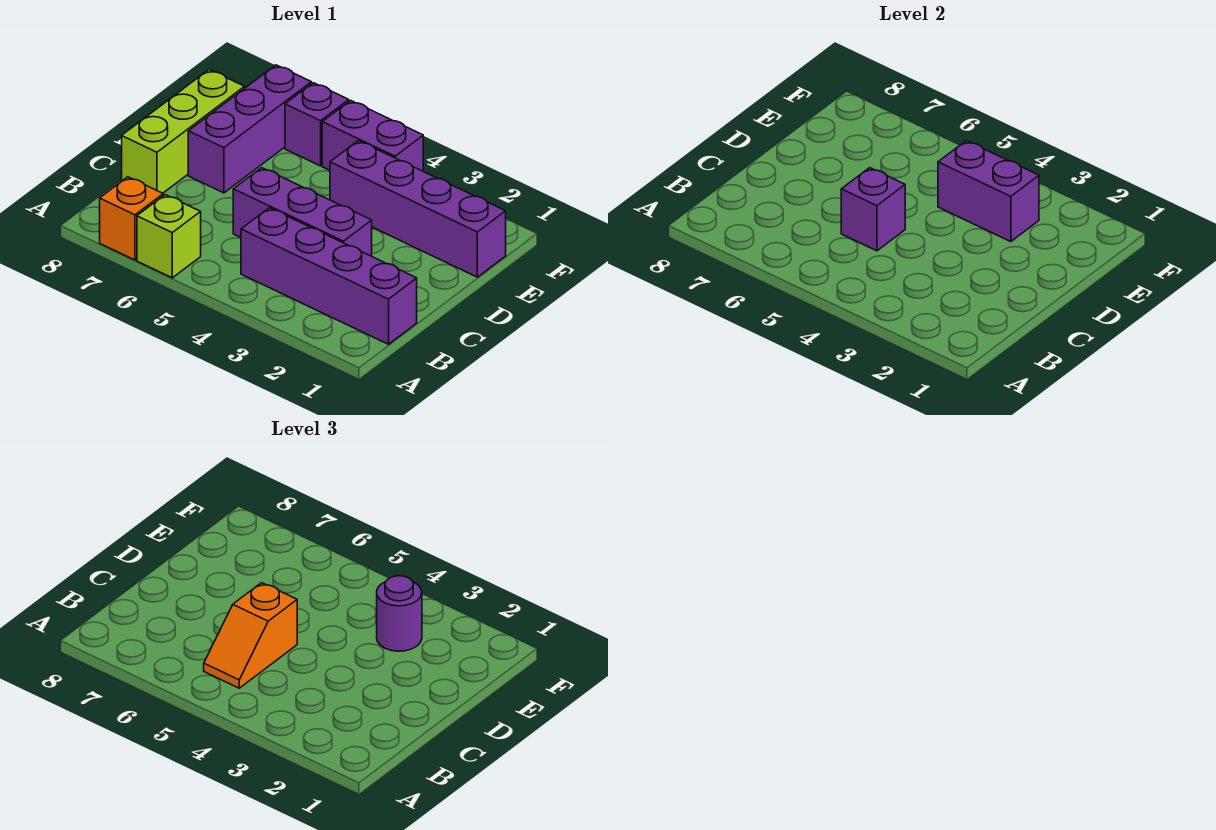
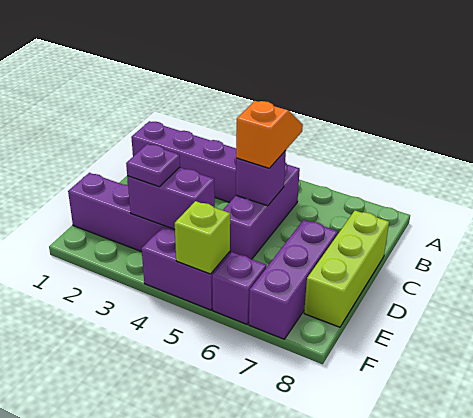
lime 1x1 brick [137,195,201,278] -> lime 1x1 brick moved to [175,201,230,274]
orange 1x1 brick [100,177,163,260] -> none
purple 1x3 brick [233,168,372,256] -> purple 1x3 brick turned to [223,162,300,259]
purple 1x1 round brick [377,576,422,651] -> purple 1x1 plate [126,144,180,187]

